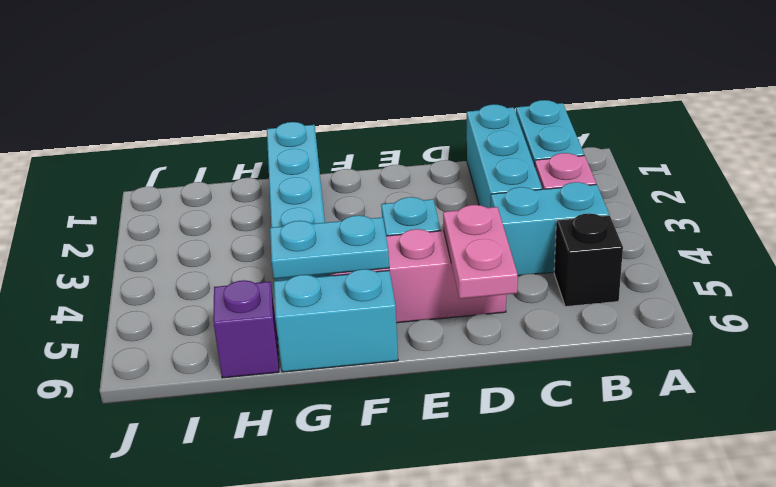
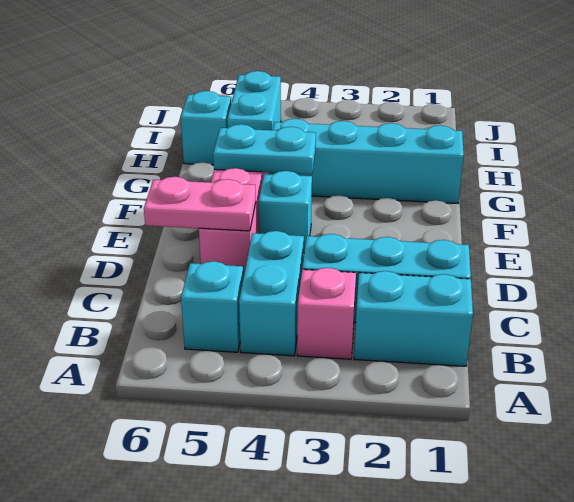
black 1x1 brick [554,213,623,307] -> cyan 1x1 brick [181,261,243,352]
cyan 1x2 plate [270,215,389,279] -> cyan 1x2 plate turned to [213,124,316,174]
cyan 1x2 brick [274,269,398,372] -> cyan 1x2 brick moved to [227,71,281,130]
purple 1x1 brick [213,280,279,378] -> cyan 1x1 brick [181,91,231,165]

